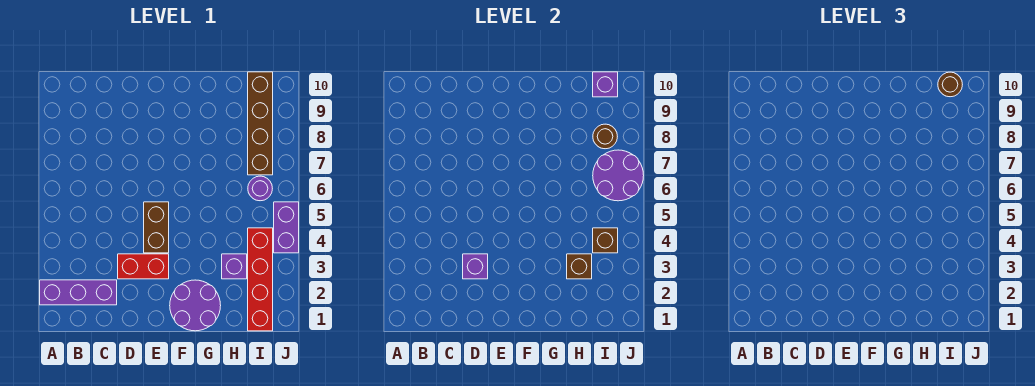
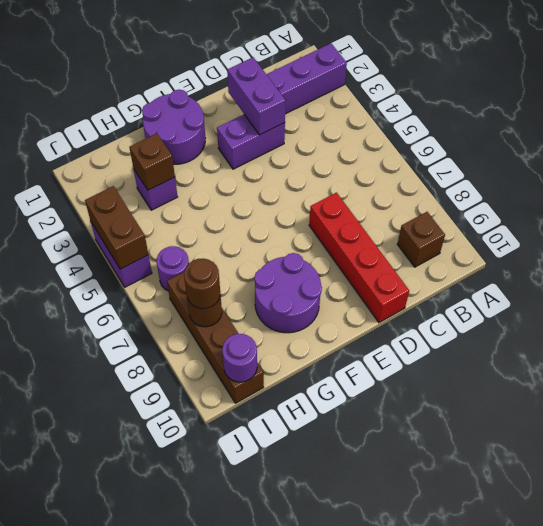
red 1x2 brick [118,254,169,279] -> purple 1x2 brick [217,115,285,169]
purple 1x1 brick [463,254,488,279] -> purple 1x2 brick [227,57,286,135]
brown 1x2 brick [144,202,169,253] -> brown 1x2 brick moved to [85,186,148,269]
red 1x4 brick [248,228,273,331] -> red 1x4 brick moved to [309,193,409,323]
brown 1x1 brick [593,228,618,253] -> brown 1x1 brick moved to [397,212,445,267]
purple 2x2 round brick [593,150,644,201] -> purple 2x2 round brick moved to [254,253,322,333]
purple 1x1 brick [593,72,618,97] -> purple 1x1 round brick [222,334,257,382]
brown 1x1 round brick [938,72,962,97] -> brown 1x1 round brick moved to [184,258,220,309]

